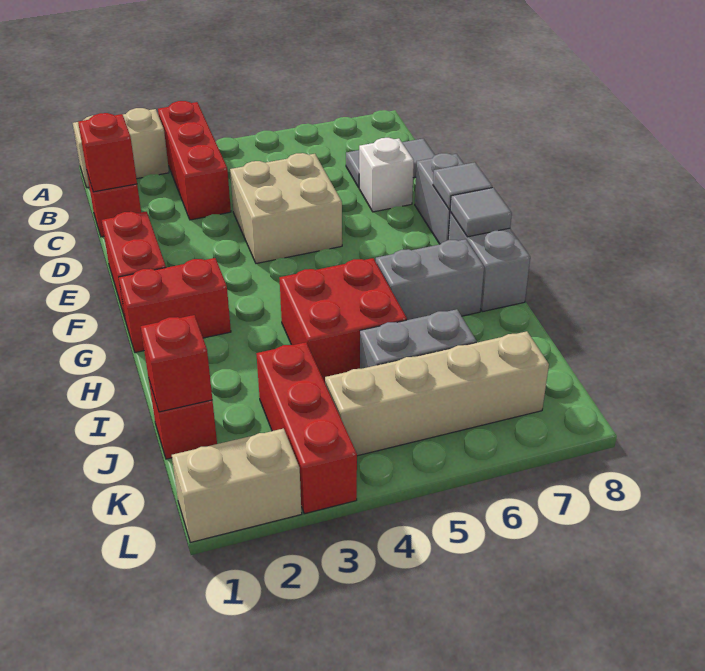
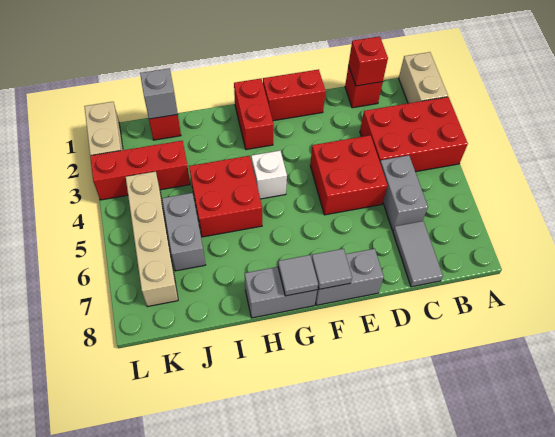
red 1x3 brick [158,101,231,220] -> red 2x3 brick [360,97,468,172]
tan 2x2 brick [230,153,342,264] -> red 2x2 brick [310,135,388,215]
white 1x1 brick [359,138,414,212] -> white 1x1 brick moved to [251,151,287,199]
grey 1x2 brick [376,239,484,320] -> grey 1x2 brick moved to [380,155,428,230]
red 1x1 brick [141,315,212,412] -> grey 1x1 brick [140,68,178,119]

